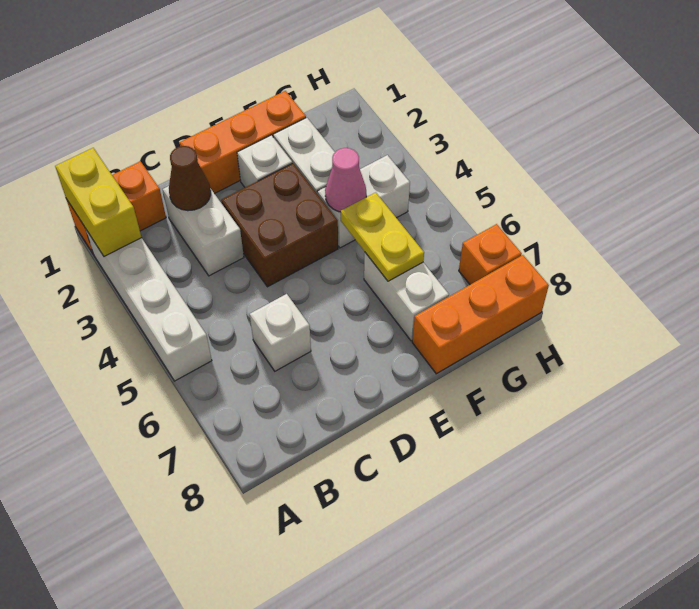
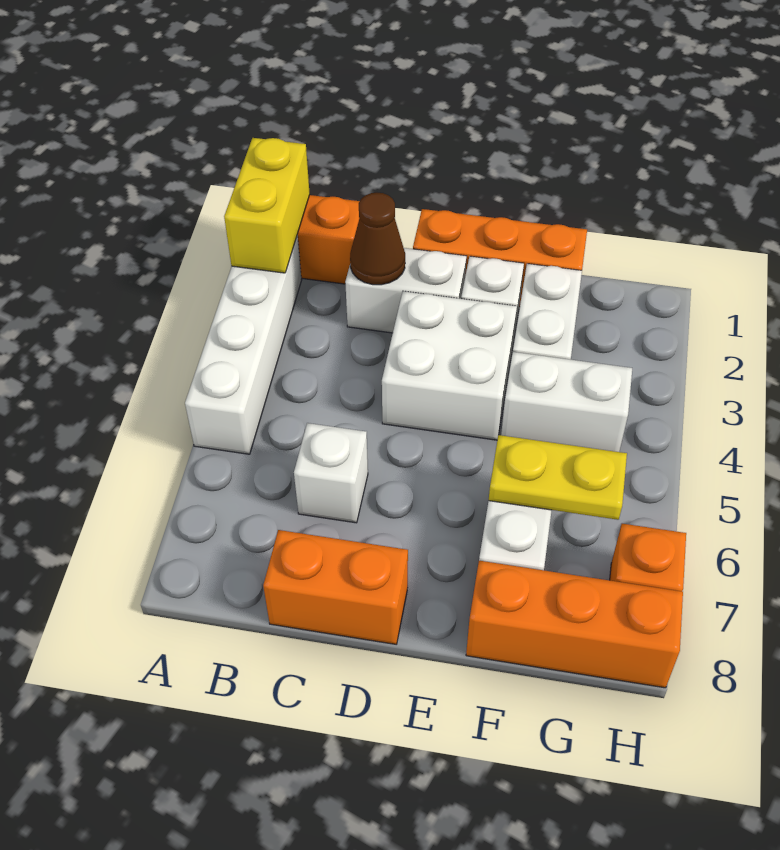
white 1x2 brick [163,186,244,276] -> white 1x2 brick turned to [345,248,467,333]
none -> orange 1x2 brick [263,530,408,644]
brown 2x2 brick [221,163,338,287] -> white 2x2 brick [382,291,517,440]
pink 1x1 cone [325,148,366,212] -> none
yellow 1x2 plate [341,192,424,281] -> yellow 1x2 plate turned to [489,435,627,520]

